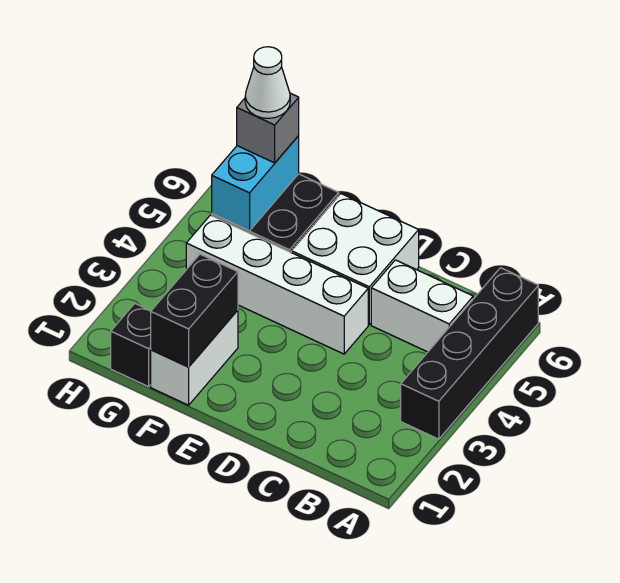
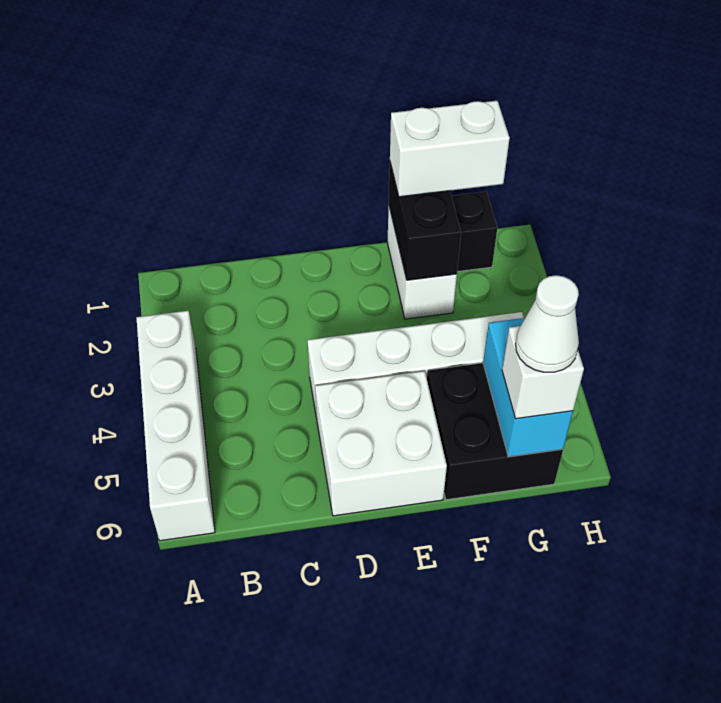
black 1x4 brick [401,268,538,439] -> white 1x4 brick [136,311,215,541]
white 1x2 brick [371,260,473,352] -> white 1x2 brick moved to [390,101,510,197]
grey 1x1 brick [237,93,299,163] -> white 1x1 brick [502,326,584,419]

